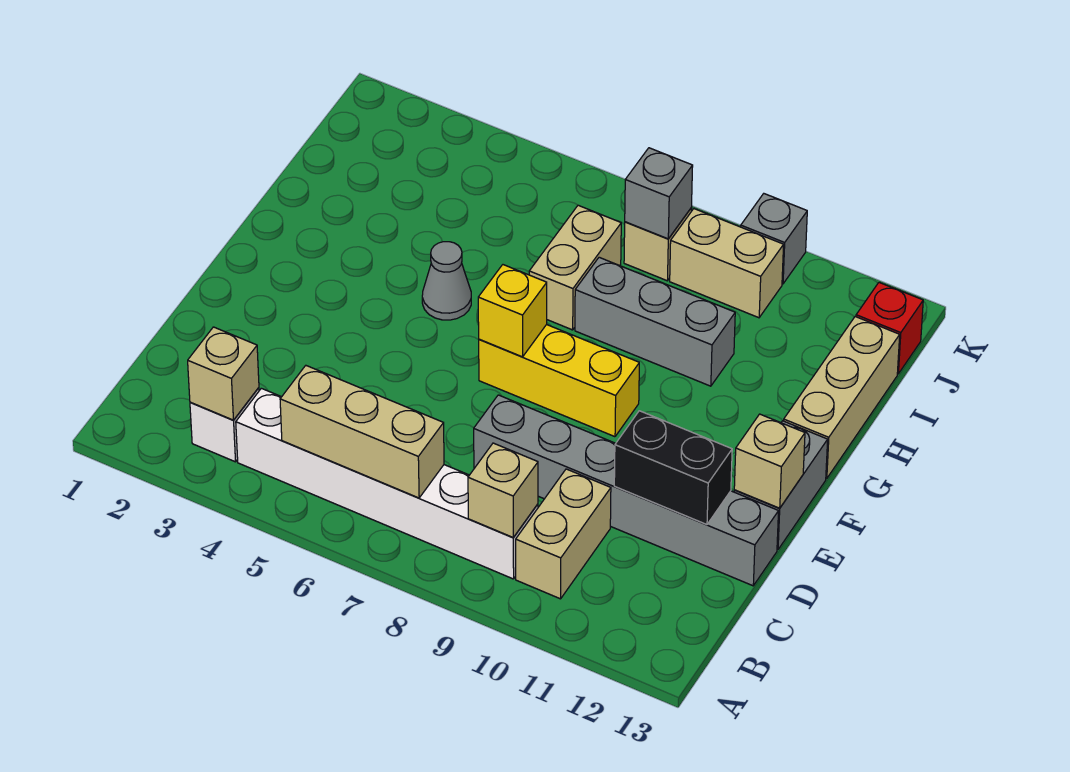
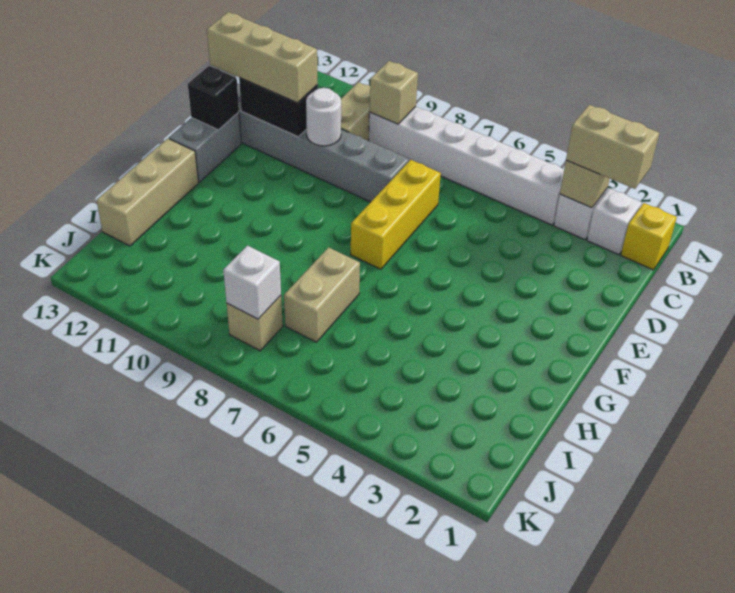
none -> white 1x1 brick [587,188,642,255]
tan 1x3 brick [280,366,444,498] -> tan 1x3 brick moved to [207,12,318,103]
none -> white 1x1 round brick [306,88,341,146]
tan 1x1 brick [734,414,805,508] -> black 1x1 brick [188,66,239,130]
yellow 1x3 brick [479,325,639,437] -> yellow 1x3 brick turned to [351,160,441,269]
yellow 1x1 brick [478,265,547,357] -> yellow 1x1 brick moved to [621,203,677,270]
grey 1x1 cone [422,242,471,320] -> none
grey 1x3 brick [575,257,735,386] -> none
grey 1x1 brick [625,148,693,239] -> white 1x1 brick [223,246,281,319]
tan 1x2 brick [670,209,784,318] -> tan 1x2 brick moved to [566,105,659,189]
red 1x1 brick [856,283,923,374] -> none
grey 1x1 brick [741,194,807,284] -> none

